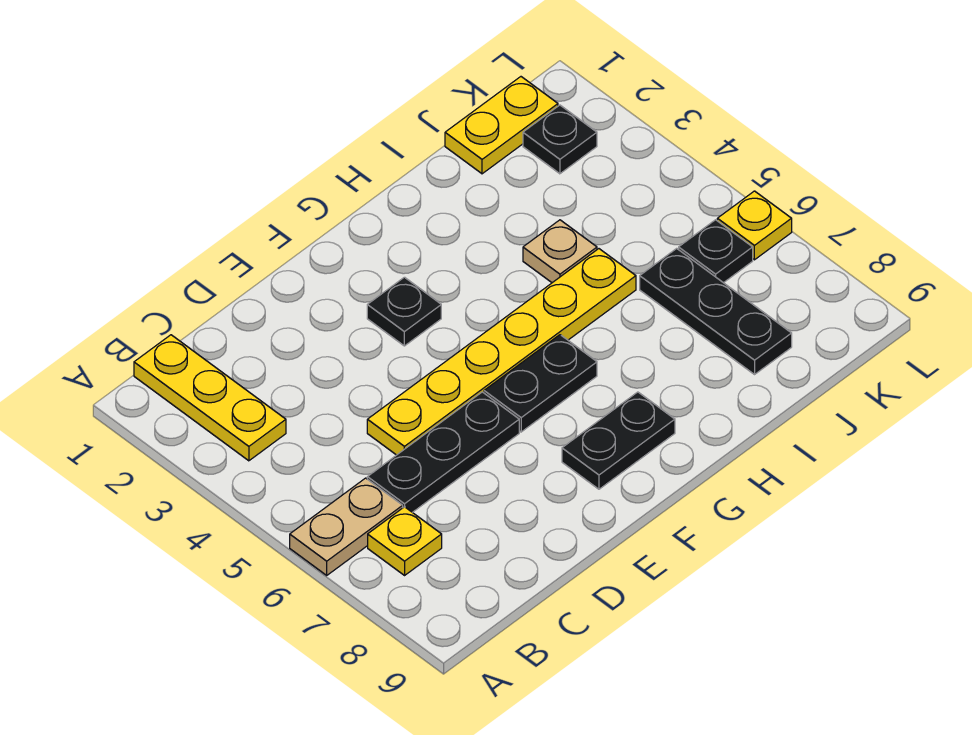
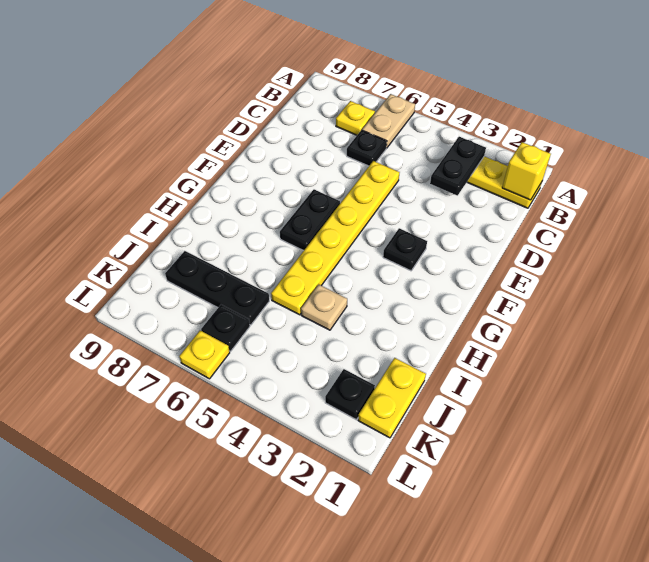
none -> yellow 1x1 brick [502,142,551,200]
black 1x3 plate [367,392,519,512] -> black 1x1 plate [347,130,387,166]
black 1x2 plate [562,392,675,489] -> black 1x2 plate moved to [430,137,486,196]

